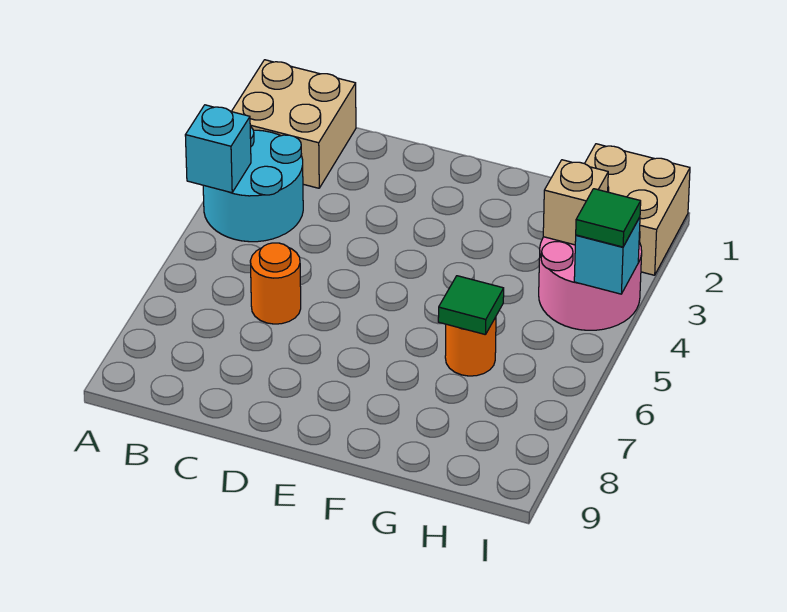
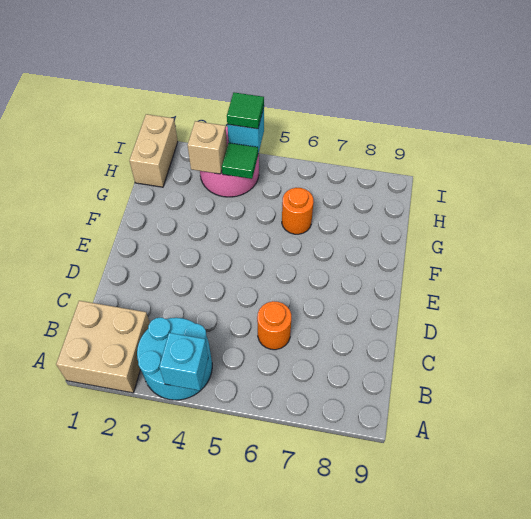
green 1x1 tile [438,276,504,335] -> green 1x1 tile moved to [222,143,258,179]
tan 2x2 brick [585,144,690,275] -> tan 1x2 brick [129,114,178,187]

